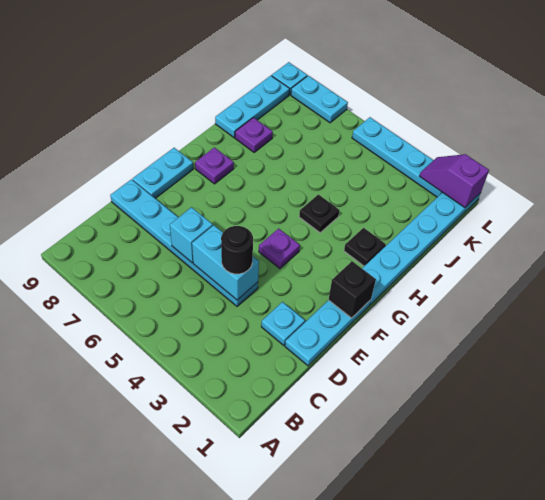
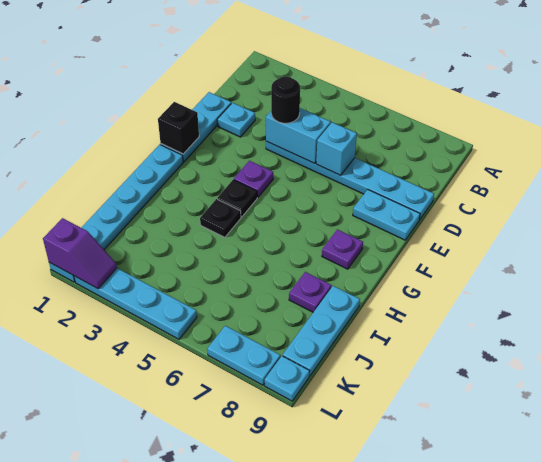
cyan 1x2 plate [133,148,193,198] -> cyan 1x2 plate turned to [353,189,420,240]
black 1x1 plate [344,228,386,266] -> black 1x1 plate moved to [217,180,257,217]

